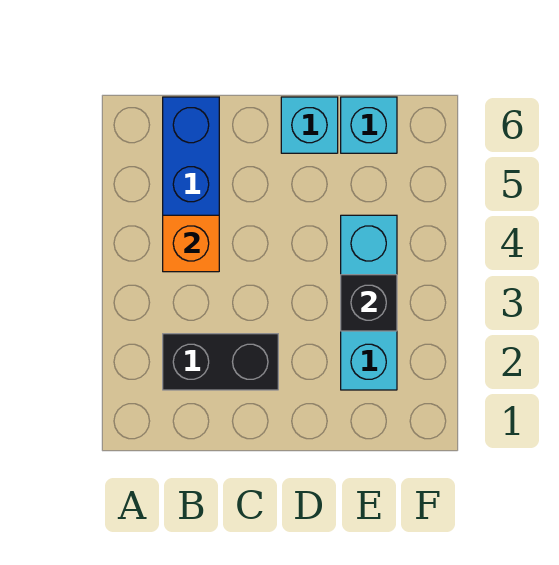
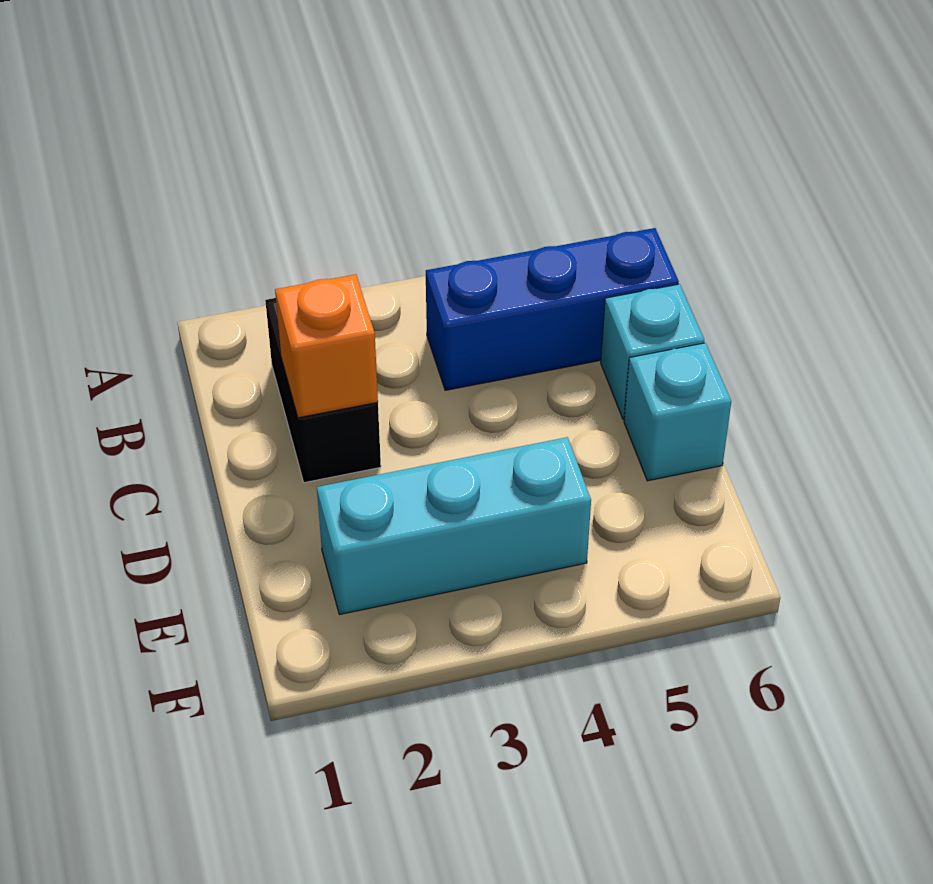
orange 1x1 brick [163,215,219,272] -> orange 1x1 brick moved to [275,274,378,418]
black 1x1 brick [341,275,397,331] -> none
cyan 1x1 brick [341,97,397,153] -> cyan 1x1 brick moved to [601,284,704,419]

